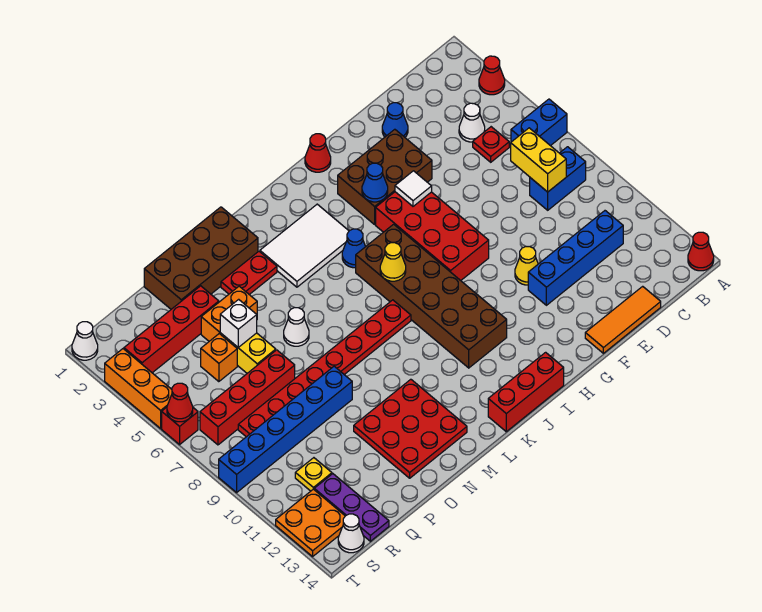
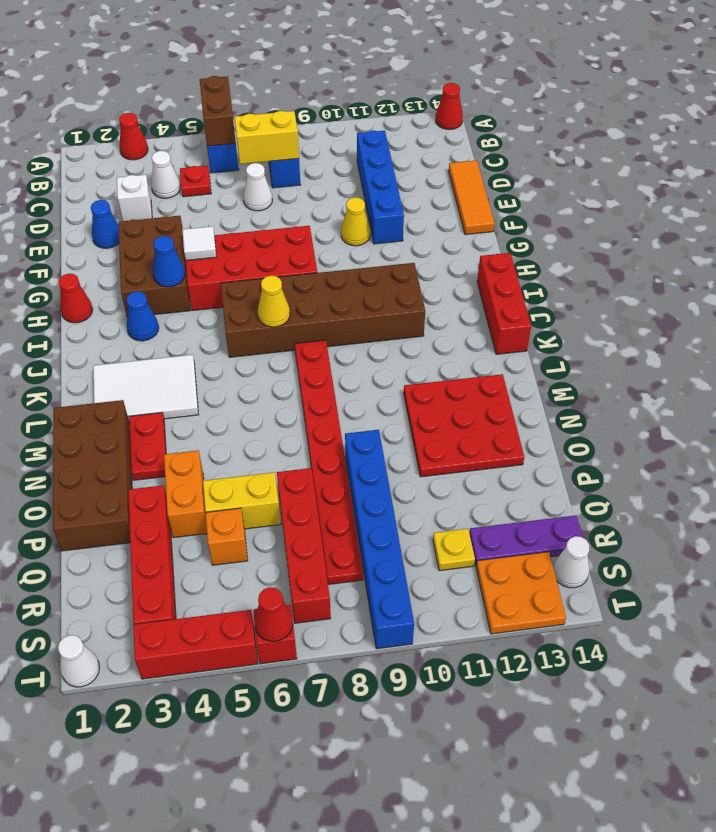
none -> brown 1x2 brick [200,76,236,146]
white 2x3 tile [260,204,349,287] -> white 2x3 tile turned to [93,355,198,422]
blue 1x1 cone [342,229,366,268] -> blue 1x1 cone moved to [126,291,159,341]
white 1x1 cone [284,308,309,346] -> white 1x1 cone moved to [243,163,272,211]
white 1x1 brick [220,299,257,348] -> white 1x1 brick moved to [117,175,152,221]
orange 1x3 brick [105,349,172,428] -> red 1x3 brick [133,610,258,679]

